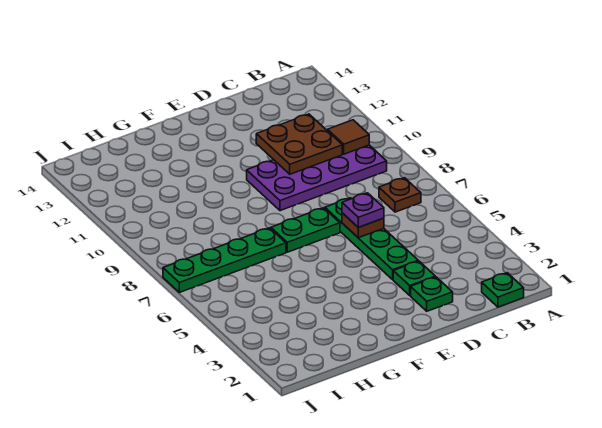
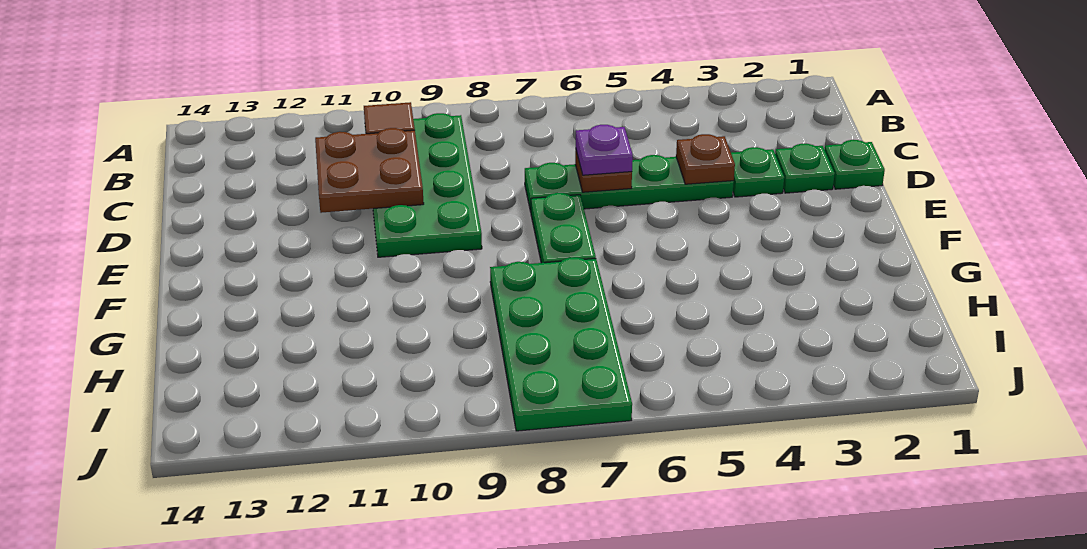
green 1x1 plate [482,273,524,307] -> green 1x1 plate moved to [825,140,885,189]
brown 1x1 plate [379,178,421,212] -> brown 1x1 plate moved to [676,134,735,184]
purple 2x4 plate [247,145,387,211] -> green 2x4 plate [365,113,482,257]
green 1x4 plate [163,228,286,292] -> green 2x4 plate [490,257,632,431]

